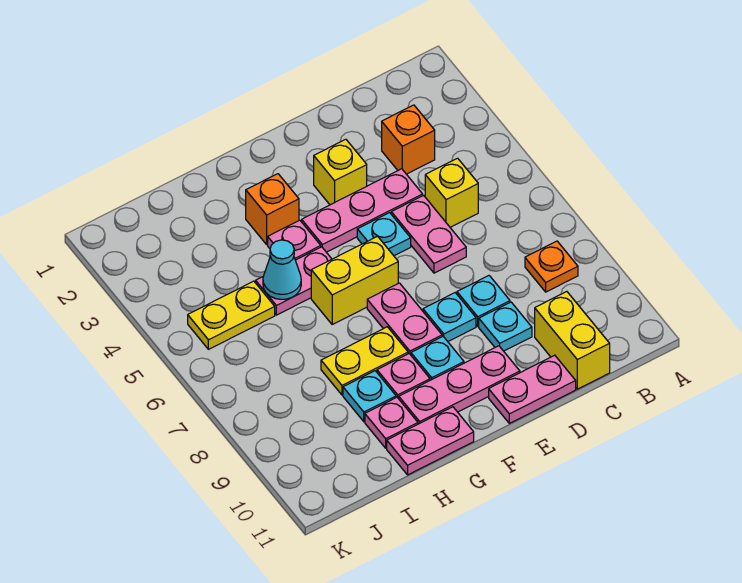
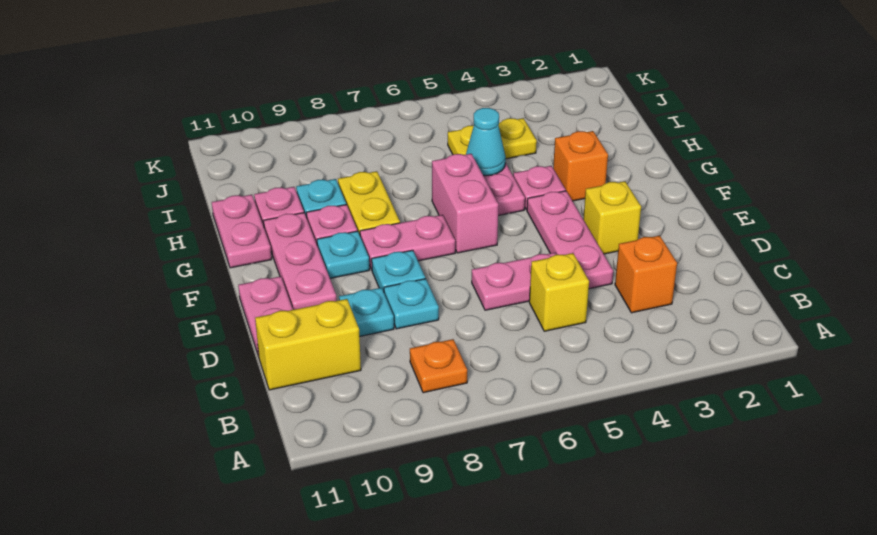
cyan 1x1 plate [357,213,411,256] -> none
yellow 1x2 brick [311,236,398,324] -> pink 1x2 brick [432,154,499,253]
yellow 1x2 plate [188,281,275,349] -> yellow 1x2 plate turned to [448,118,537,159]

